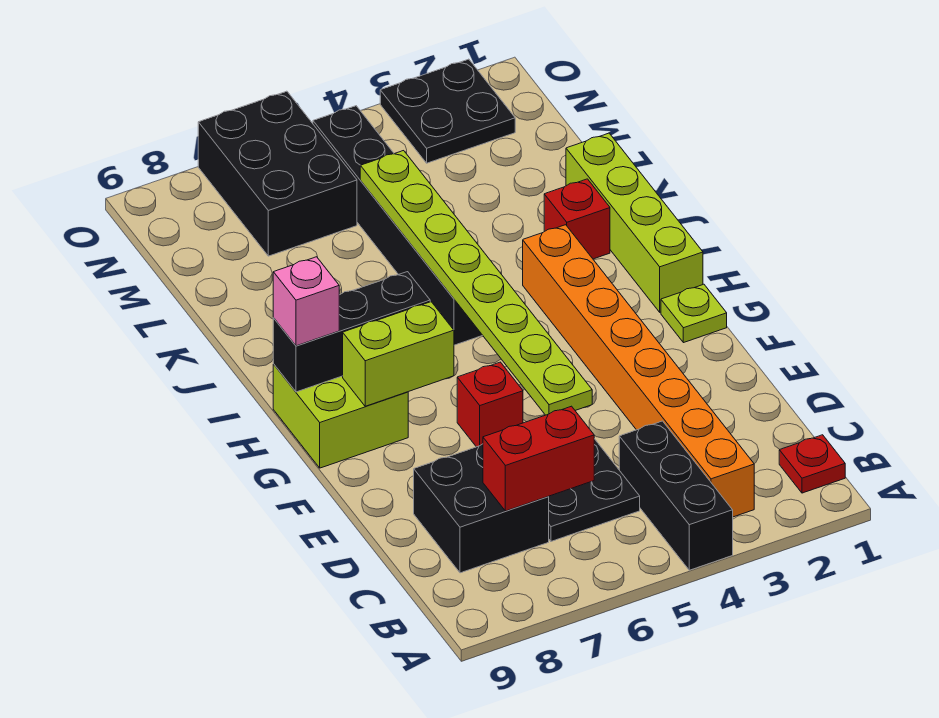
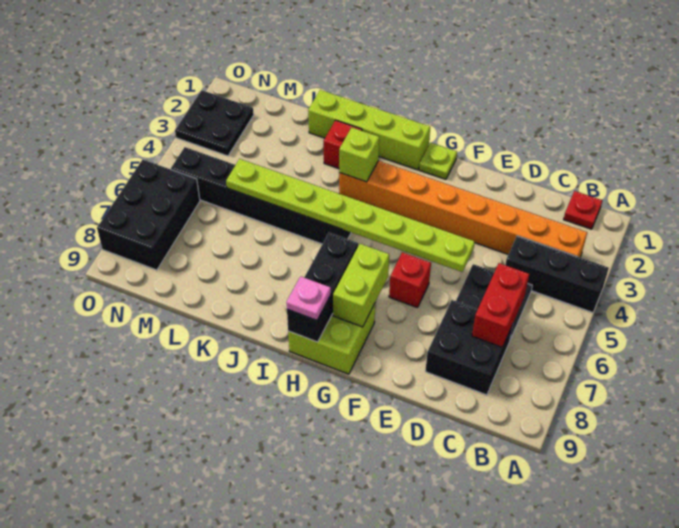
pink 1x1 brick [273,257,339,346] -> pink 1x1 plate [286,276,331,320]
none -> lime 1x1 brick [339,128,379,182]
black 2x3 brick [198,91,357,256] -> black 2x3 brick turned to [97,160,200,270]

